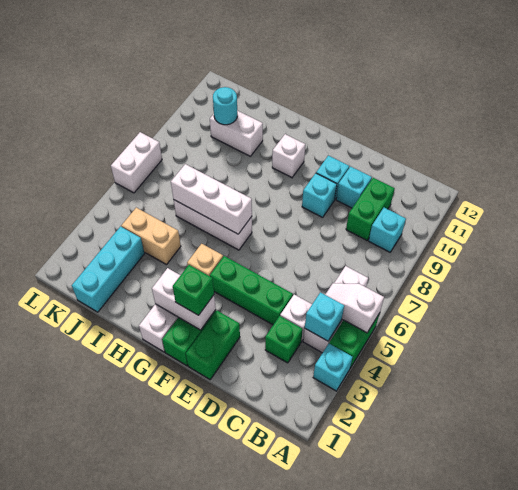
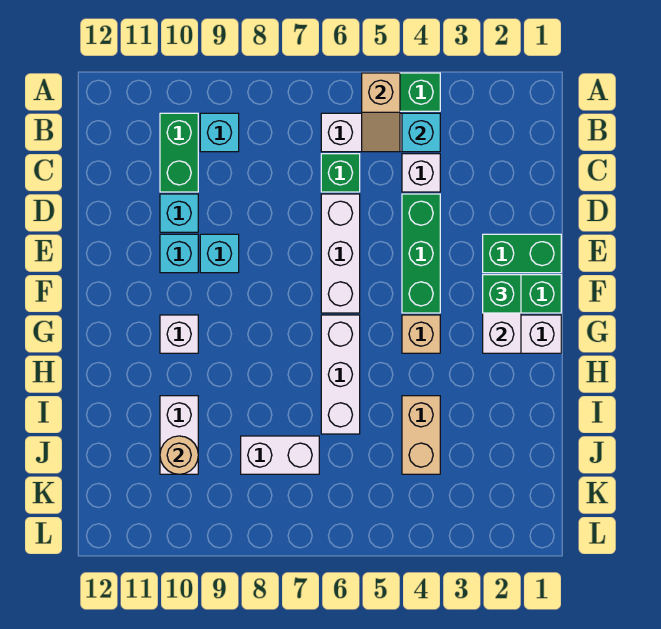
cyan 1x1 brick [313,344,352,391] -> none
white 1x2 slope [325,283,384,333] -> tan 1x2 slope [362,73,400,152]
green 1x1 brick [265,316,303,363] -> green 1x1 brick moved to [321,154,360,192]
green 1x2 brick [346,178,395,240] -> green 1x2 brick turned to [160,113,198,192]
white 1x3 brick [171,164,252,234] -> white 1x3 brick moved to [321,194,360,313]
cyan 1x3 brick [72,227,145,312] -> none
cyan 1x1 round brick [213,87,237,125] -> tan 1x1 round brick [160,436,198,474]
white 1x2 brick [111,132,162,193] -> white 1x2 brick moved to [241,436,319,474]

